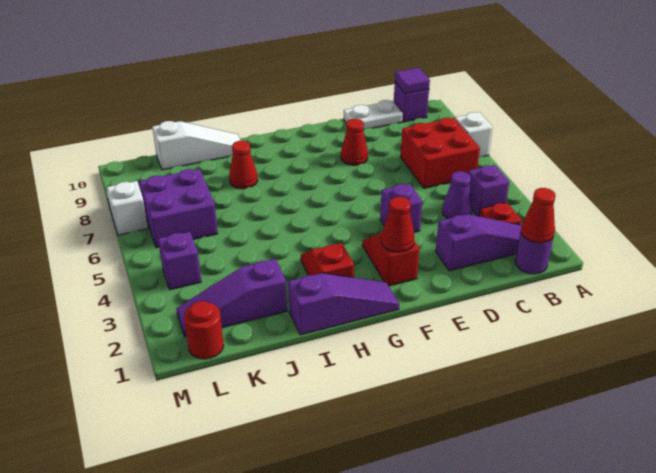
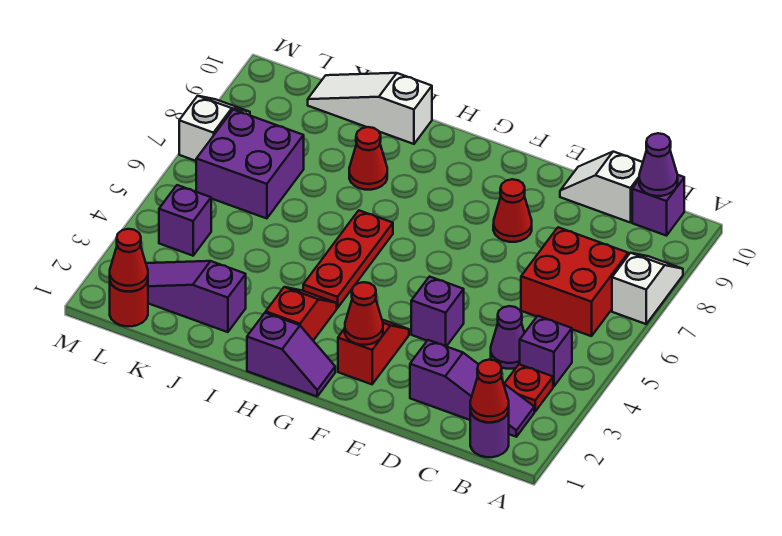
purple 1x1 tile [395,68,430,94] -> purple 1x1 cone [639,133,678,196]
white 1x2 plate [344,100,403,129] -> white 1x2 slope [560,152,643,223]
purple 1x3 slope [288,273,399,335] -> purple 1x2 slope [247,313,335,396]
none -> red 1x3 plate [303,211,393,308]
white 1x3 slope [152,121,241,170] -> white 1x3 slope turned to [308,73,432,144]
none -> red 1x1 cone [110,229,148,291]

